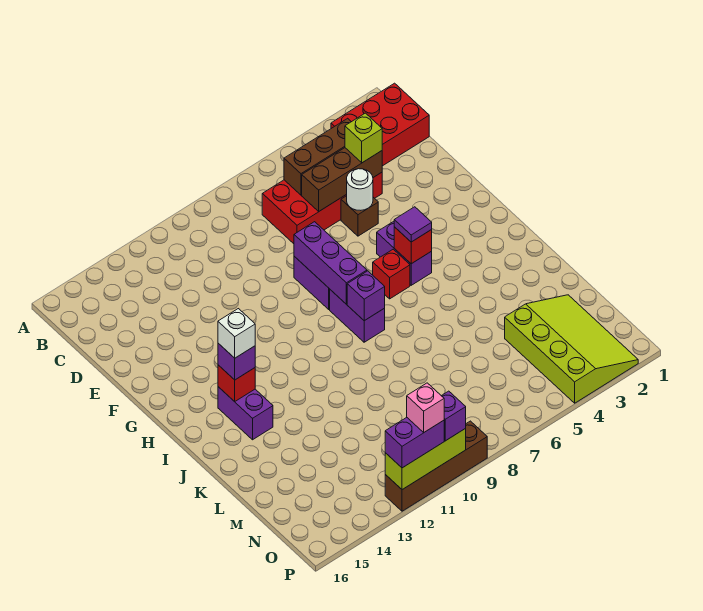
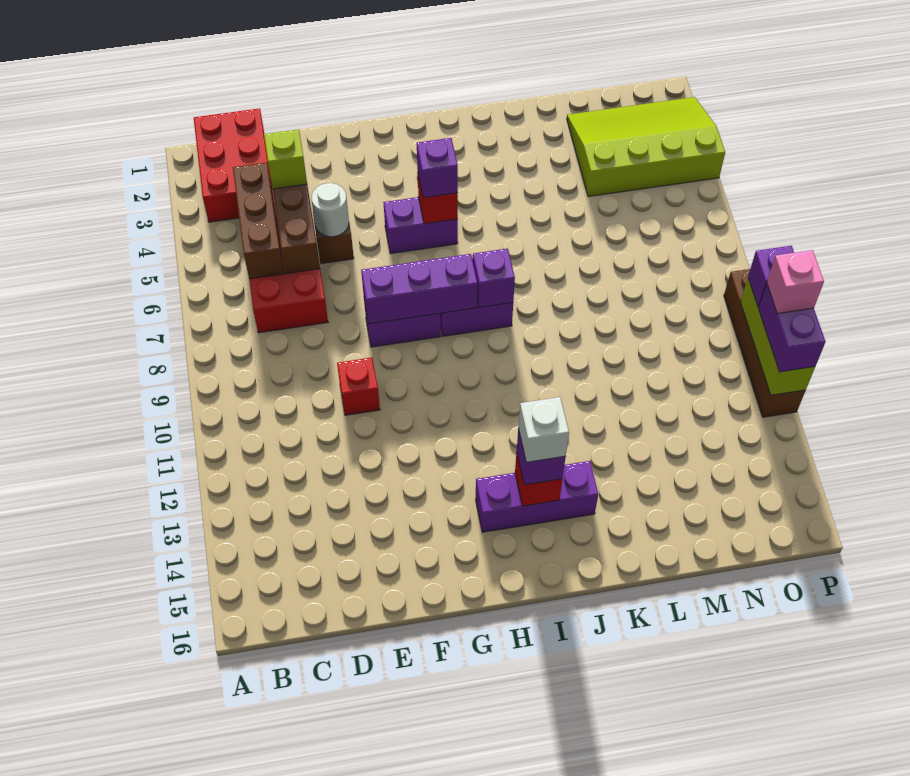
purple 1x1 tile [394,207,432,242] -> purple 1x1 brick [417,138,458,198]
red 1x1 brick [373,249,410,299] -> red 1x1 brick moved to [337,357,380,415]
purple 1x2 brick [218,387,273,440] -> purple 1x3 brick [476,461,598,532]

